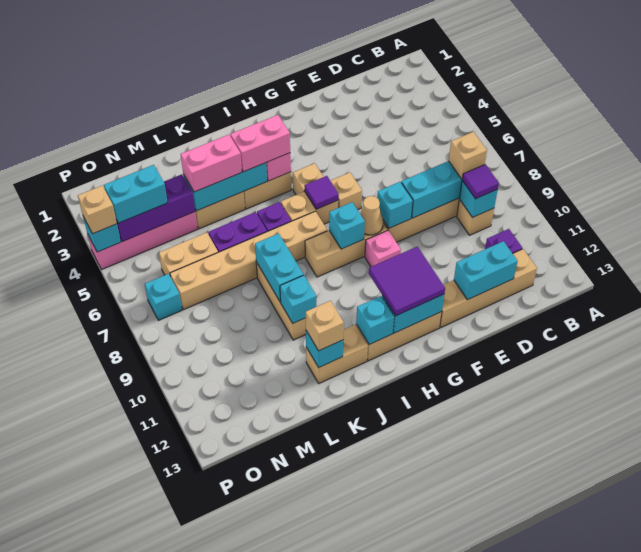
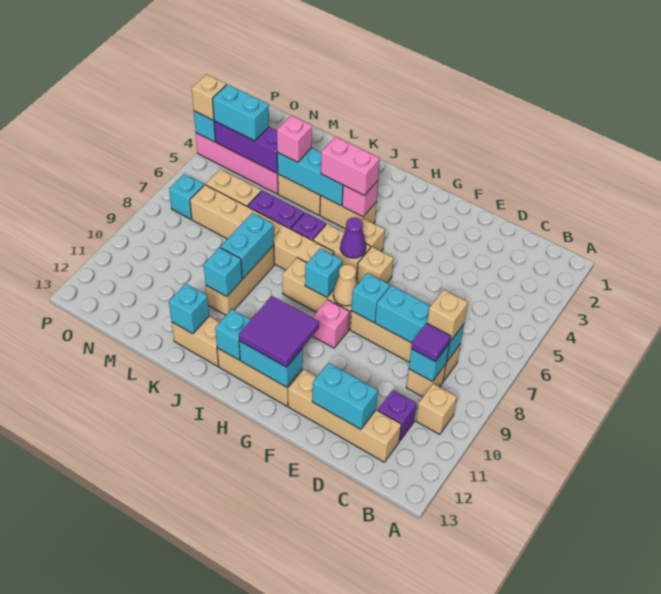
purple 1x1 tile [304,176,339,209] -> purple 1x1 cone [340,217,366,258]
pink 1x2 brick [181,135,242,192] -> pink 1x1 brick [277,115,312,162]
tan 1x1 brick [305,301,344,351] -> tan 1x1 brick moved to [416,384,457,435]

